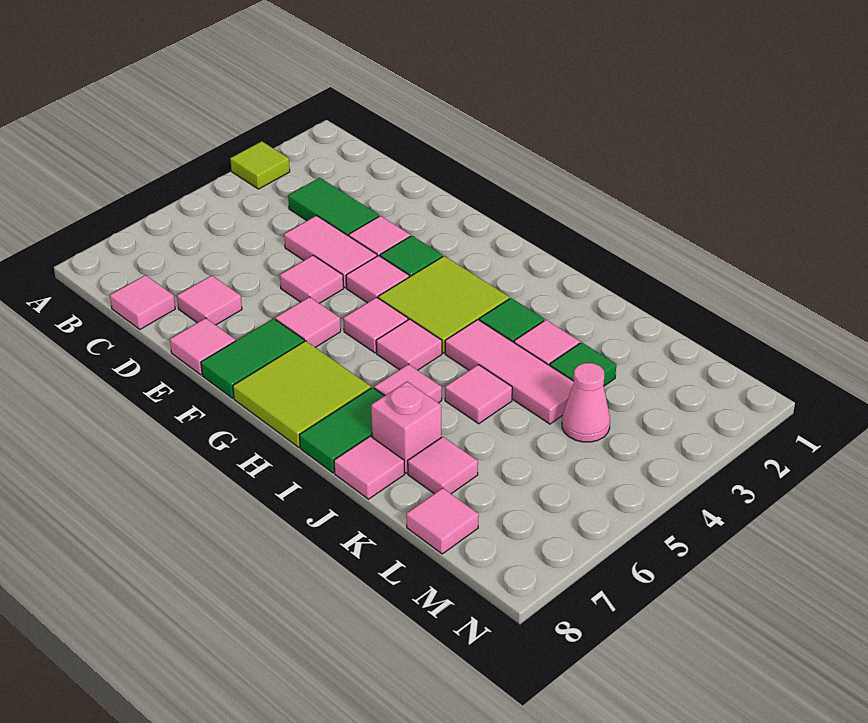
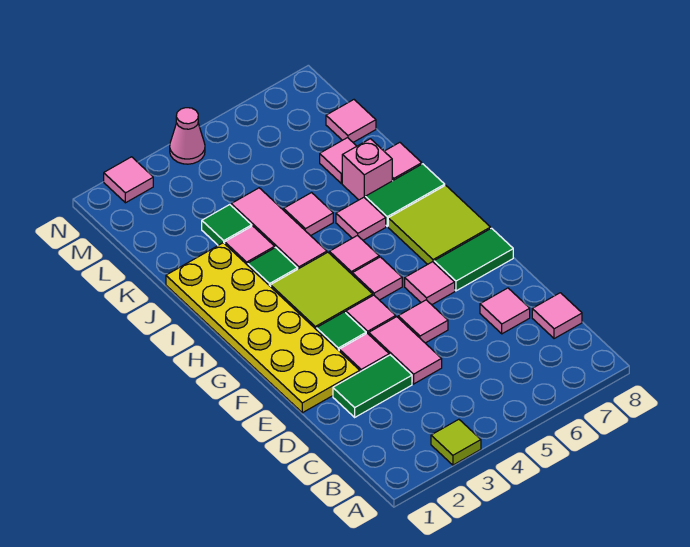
green 1x2 tile [288,178,379,236] -> green 1x2 tile turned to [333,355,412,417]
none -> yellow 2x6 plate [166,243,360,413]
pink 1x1 tile [170,318,235,375] -> pink 1x1 tile moved to [104,157,153,203]
pink 1x1 cone [562,363,610,442] -> pink 1x1 cone moved to [170,108,205,164]

